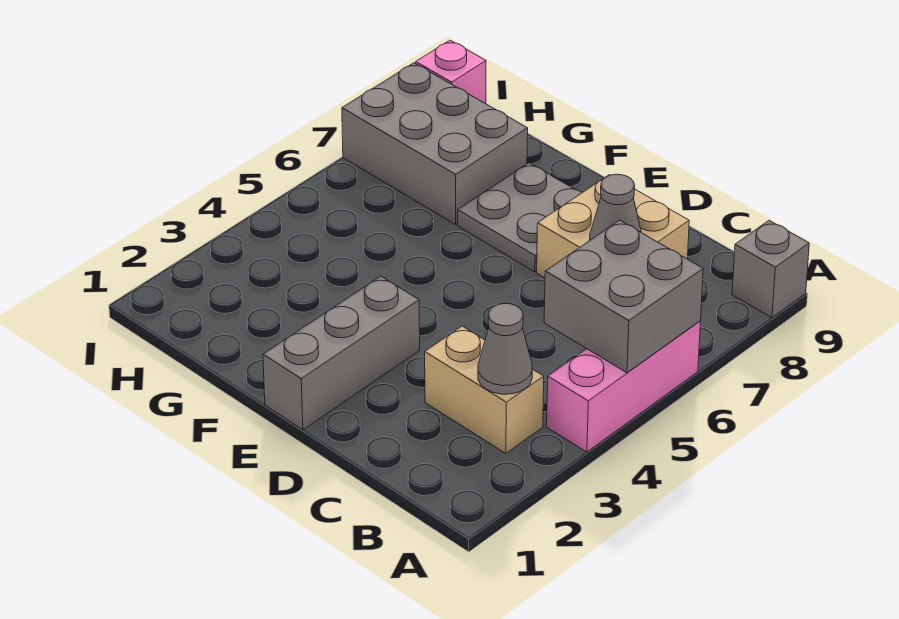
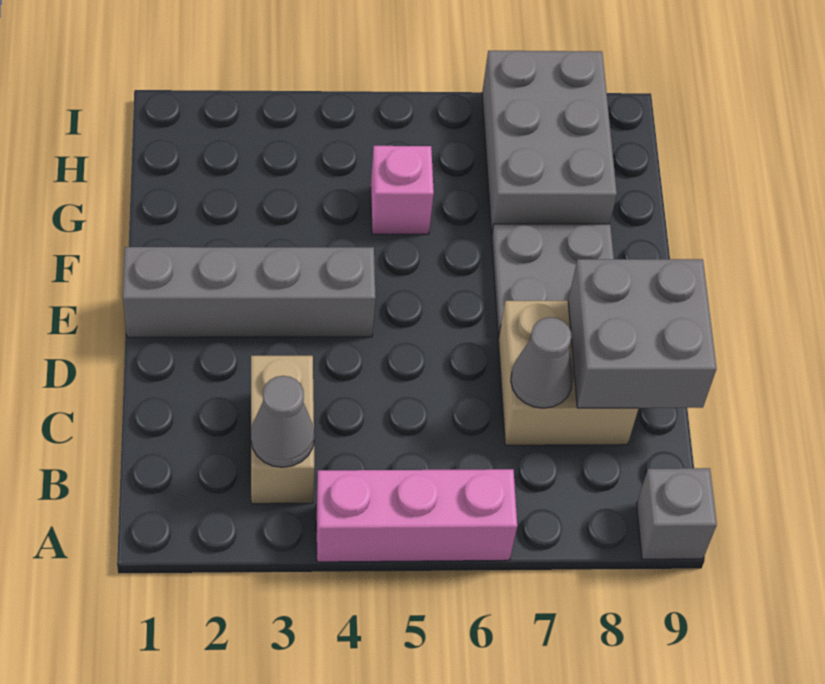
grey 2x2 brick [544,220,703,373] -> grey 2x2 brick moved to [568,259,717,408]
grey 1x3 brick [263,276,420,430] -> grey 1x4 brick [123,247,376,337]
pink 1x1 brick [416,40,486,104] -> pink 1x1 brick moved to [371,146,434,234]

